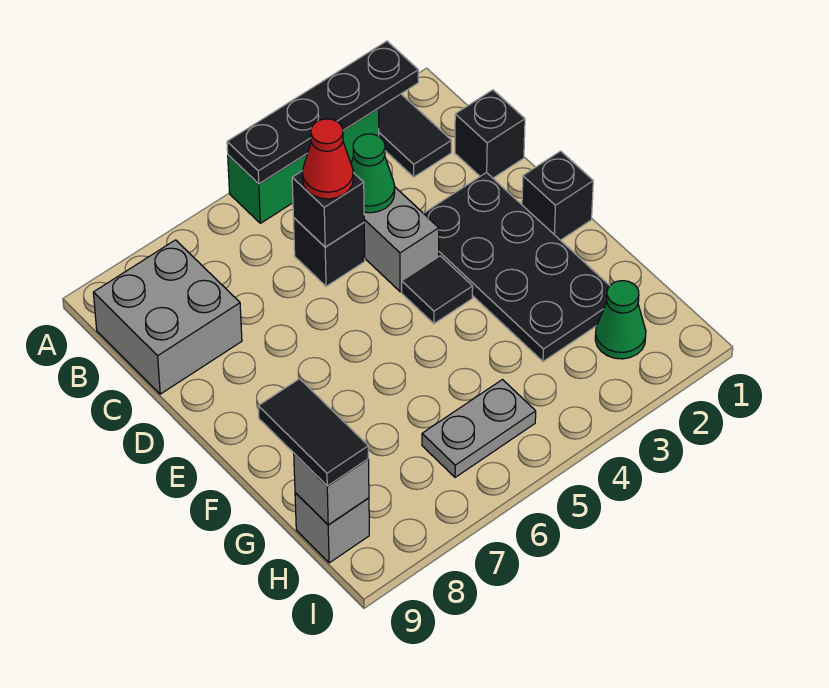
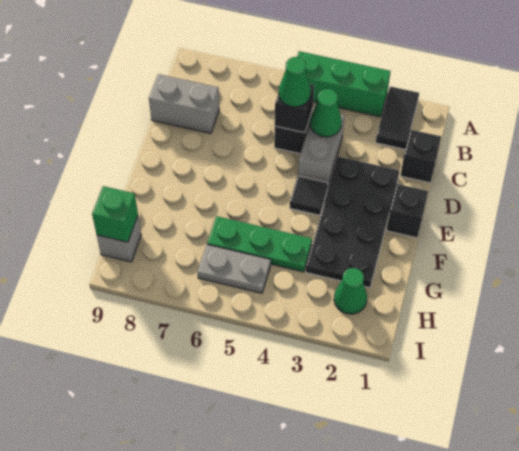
black 1x4 plate [227,41,418,184] -> none
grey 2x2 brick [93,240,242,394] -> grey 1x2 brick [149,74,219,134]
red 1x1 cone [302,119,353,199] -> green 1x1 cone [279,57,311,107]
none -> green 1x3 plate [207,216,312,272]
black 1x2 tile [258,379,368,486] -> none
grey 1x1 brick [294,454,369,525] -> green 1x1 brick [92,186,138,242]

